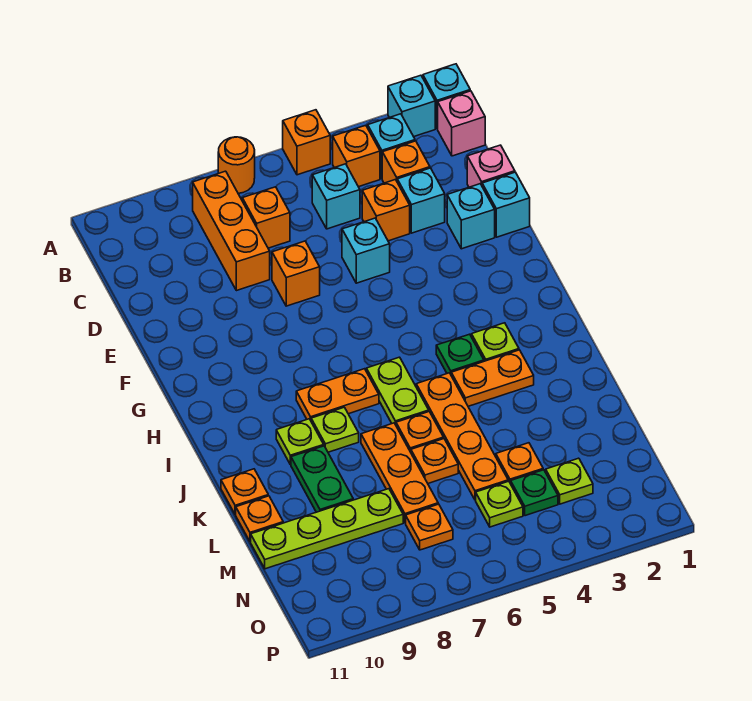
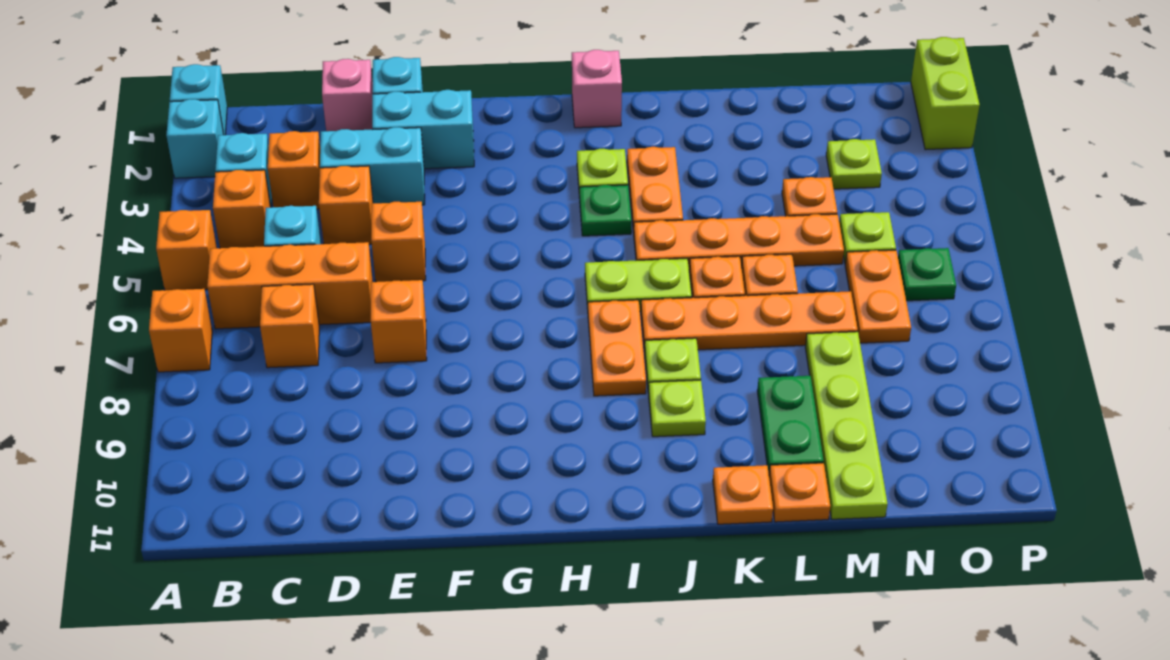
orange 1x1 round brick [218,137,255,193] -> orange 1x1 brick [149,289,212,372]
pink 1x1 brick [438,91,485,156] -> pink 1x1 brick moved to [572,50,622,128]
orange 1x3 brick [193,171,270,291] -> orange 1x3 brick moved to [207,242,373,329]
cyan 1x1 brick [397,168,445,233] -> cyan 1x2 brick [320,127,425,205]
cyan 1x1 brick [447,184,495,249] -> cyan 1x2 brick [372,90,474,169]
cyan 1x1 brick [342,218,390,283] -> orange 1x1 brick [371,202,426,282]
orange 1x3 plate [361,423,438,523] -> orange 1x4 plate [641,291,858,352]
green 1x2 plate [291,446,353,512] -> green 1x2 plate turned to [757,376,823,473]
green 1x1 plate [511,470,558,516] -> green 1x1 plate moved to [898,248,956,301]
orange 1x1 plate [406,504,453,550] -> orange 1x2 plate [845,250,911,343]
none -> lime 1x2 brick [911,37,980,150]

